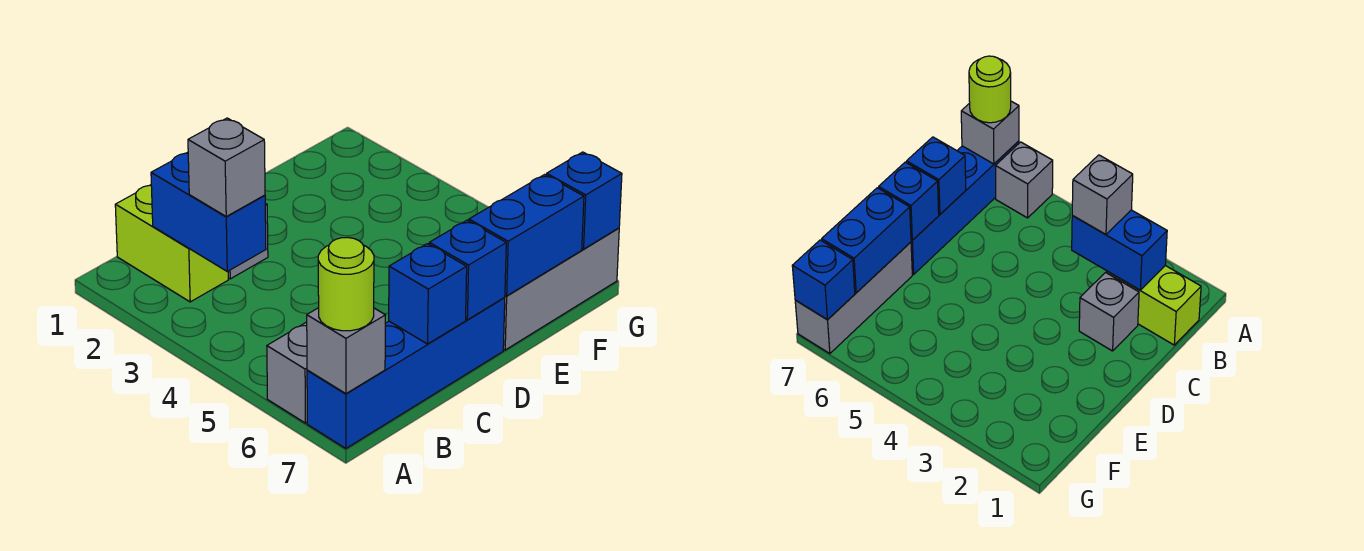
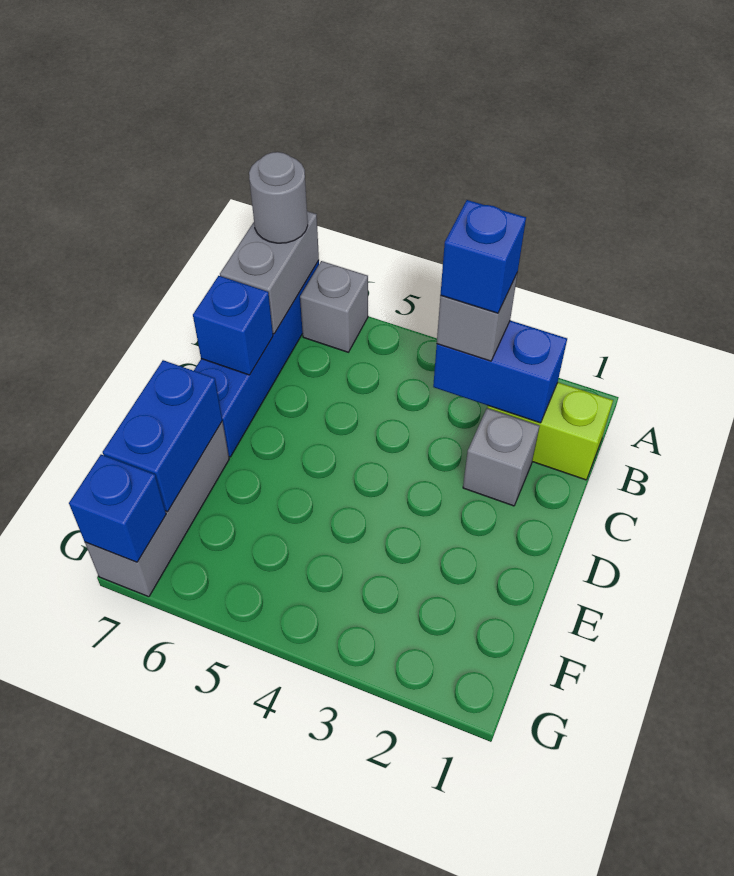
grey 1x1 brick [307,308,386,394] -> grey 1x2 brick [220,211,319,334]
lime 1x1 round brick [318,237,374,331] -> grey 1x1 round brick [249,152,308,243]
blue 1x1 brick [429,220,506,320] -> blue 1x1 brick moved to [441,200,526,313]

